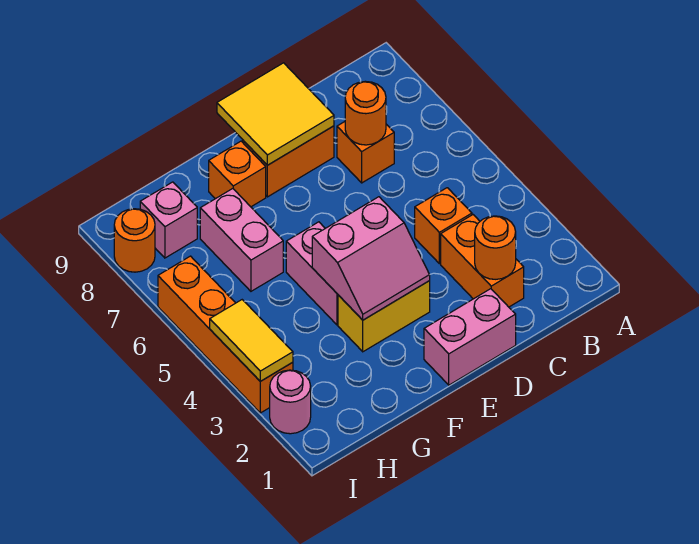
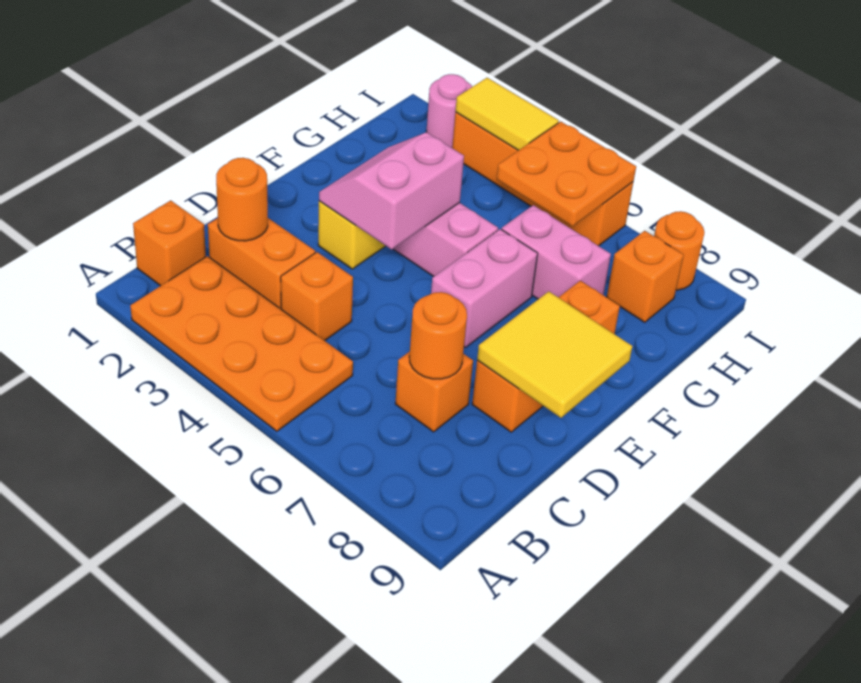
none -> orange 2x4 plate [130,256,353,431]
none -> orange 1x1 brick [133,200,206,286]
pink 1x2 brick [424,289,516,385] -> pink 1x2 brick moved to [431,229,538,347]
none -> orange 2x2 plate [497,122,636,227]
pink 1x1 brick [140,182,197,258] -> orange 1x1 brick [607,231,684,322]

